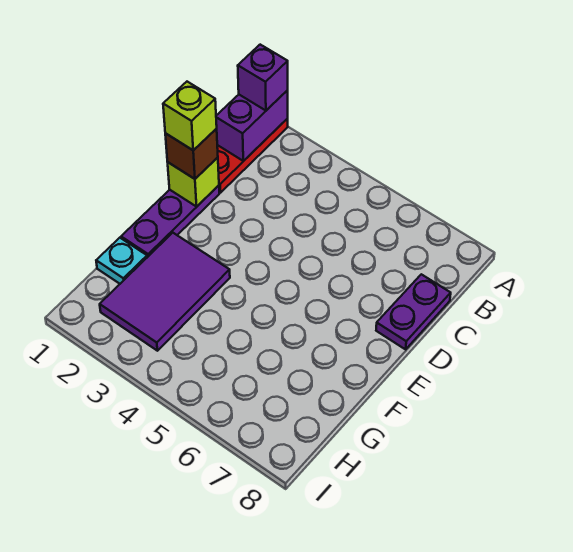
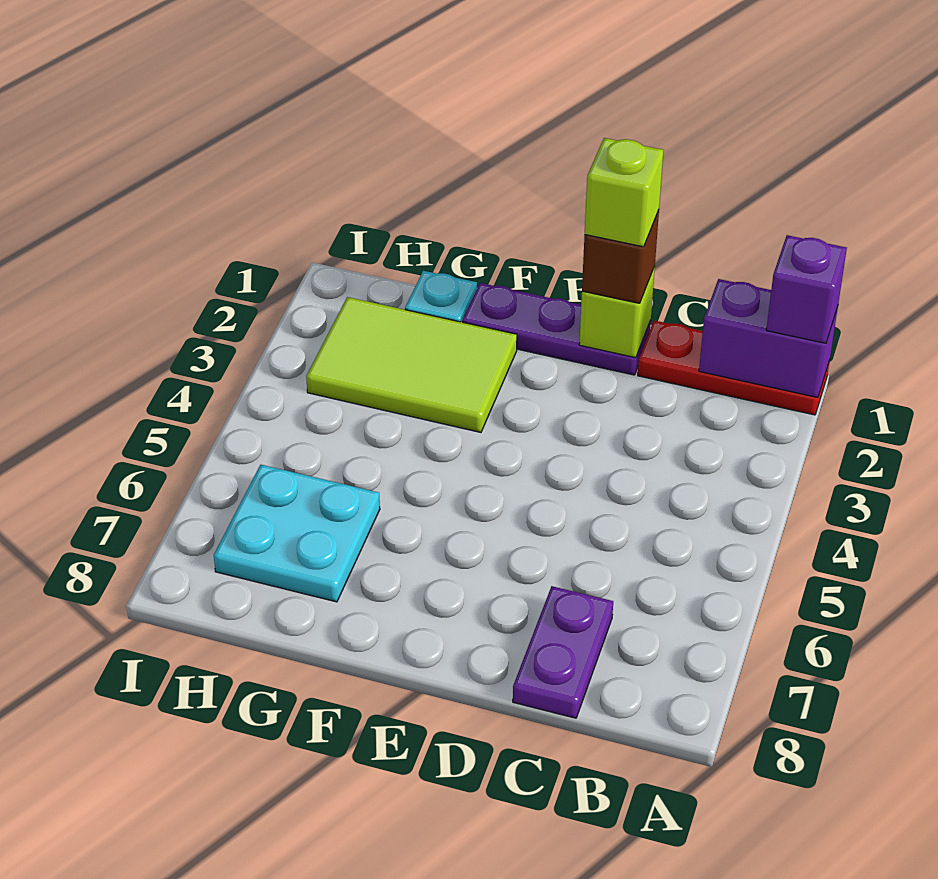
purple 1x2 plate [376,274,451,349] -> purple 1x2 plate turned to [513,586,613,718]
purple 2x3 tile [100,233,230,351] -> lime 2x3 tile [306,297,517,432]
none -> cyan 2x2 plate [214,465,380,602]

